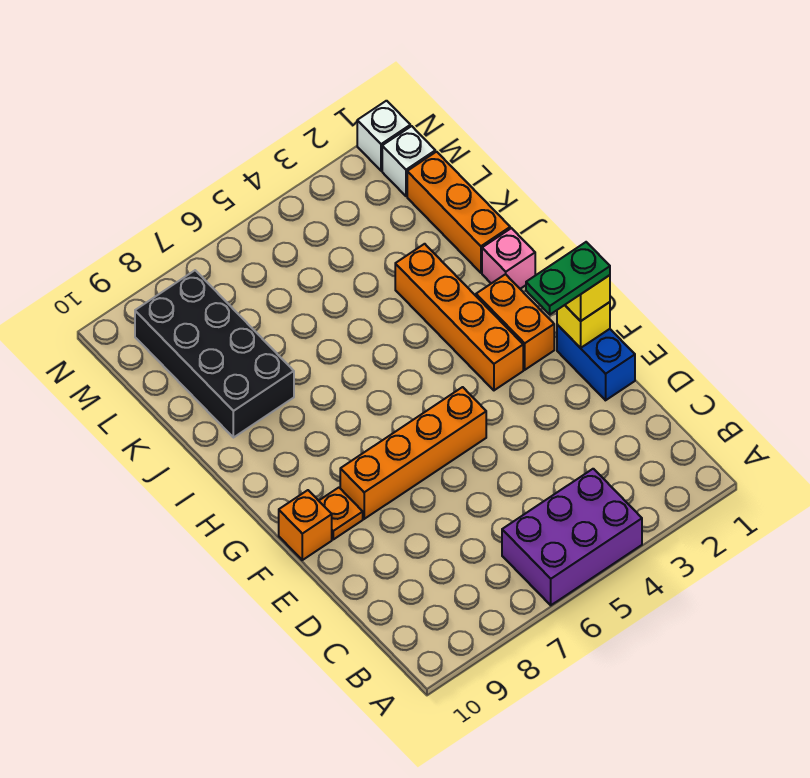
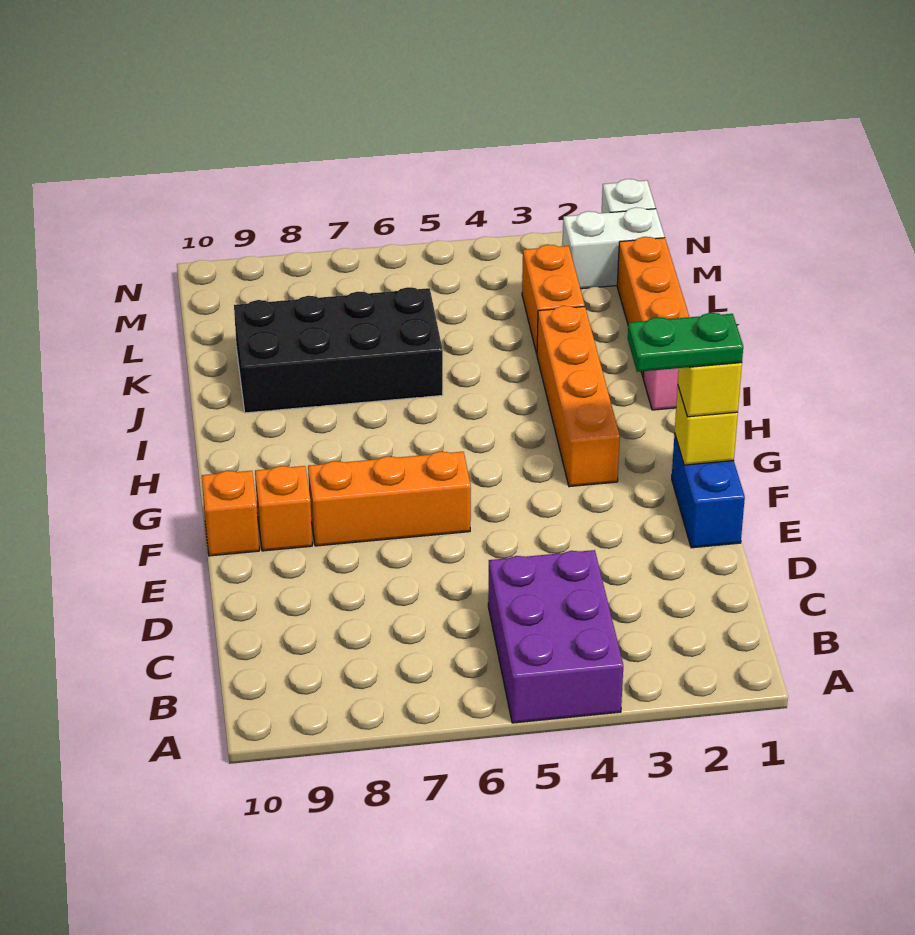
purple 2x3 brick [502,469,642,605] -> purple 2x3 brick turned to [488,550,623,723]
orange 1x4 brick [340,387,486,519] -> orange 1x3 brick [308,452,471,546]
orange 1x1 plate [319,488,363,539] -> orange 1x1 brick [255,466,312,551]
orange 1x2 brick [476,274,554,370] -> orange 1x2 brick moved to [522,245,585,354]
black 2x4 brick [135,270,294,438] -> black 2x4 brick turned to [234,287,443,413]
white 1x1 brick [382,126,435,196] -> white 1x2 brick [563,207,665,289]

